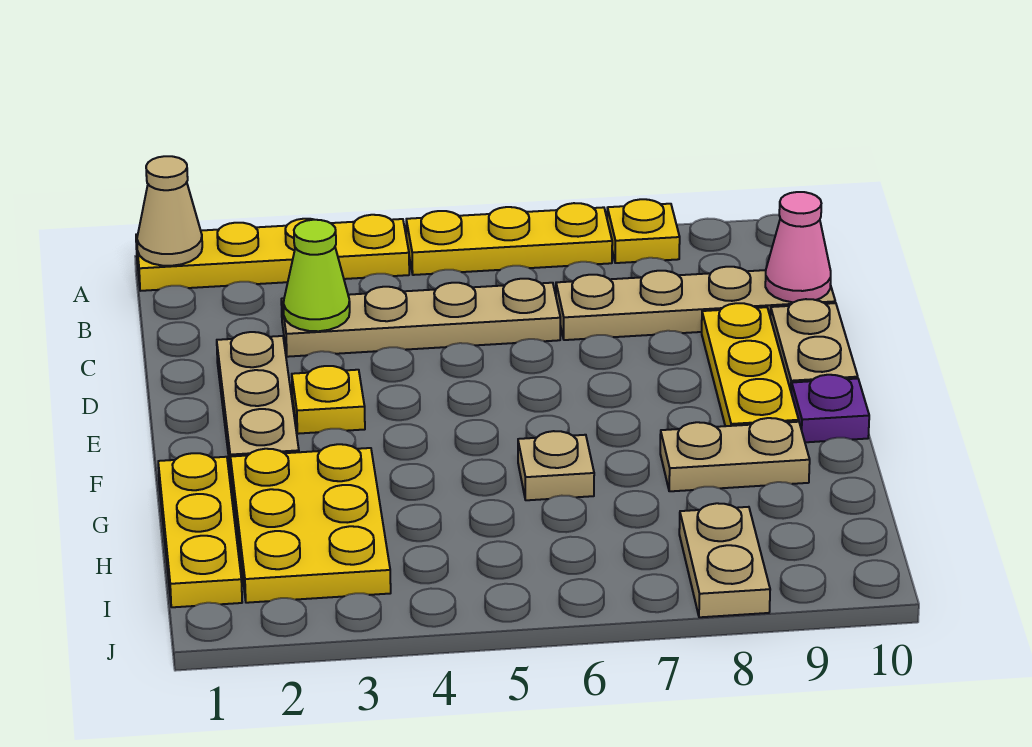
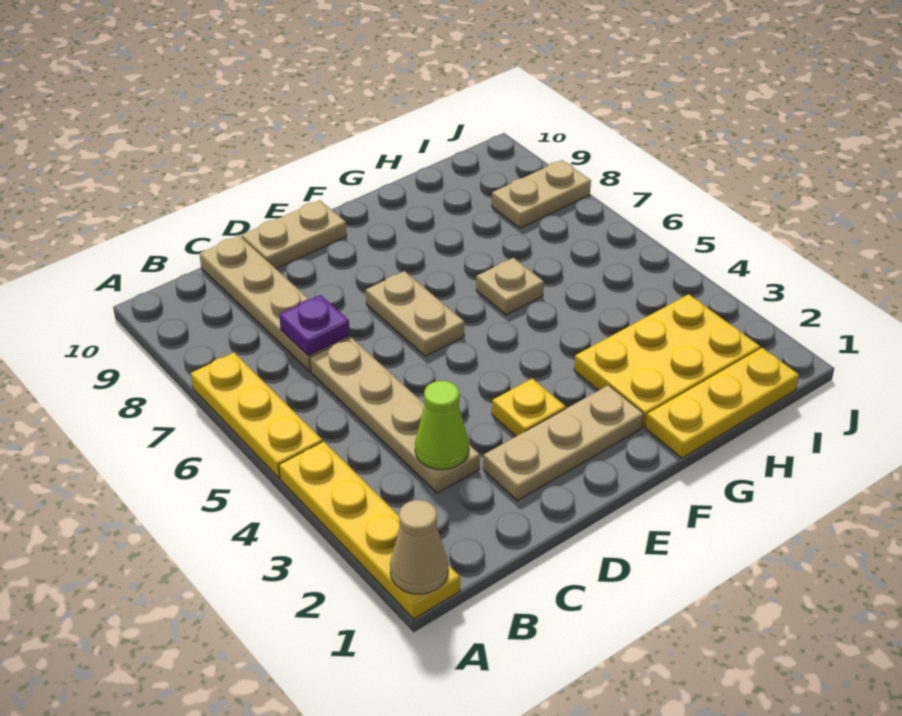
yellow 1x1 plate [607,199,680,263] -> none
pink 1x1 cone [765,192,831,302] -> none
yellow 1x3 plate [702,303,799,426] -> none
purple 1x1 plate [791,375,869,442] -> purple 1x1 plate moved to [279,295,350,356]
tan 1x2 plate [660,418,810,491] -> tan 1x2 plate moved to [366,271,464,356]

